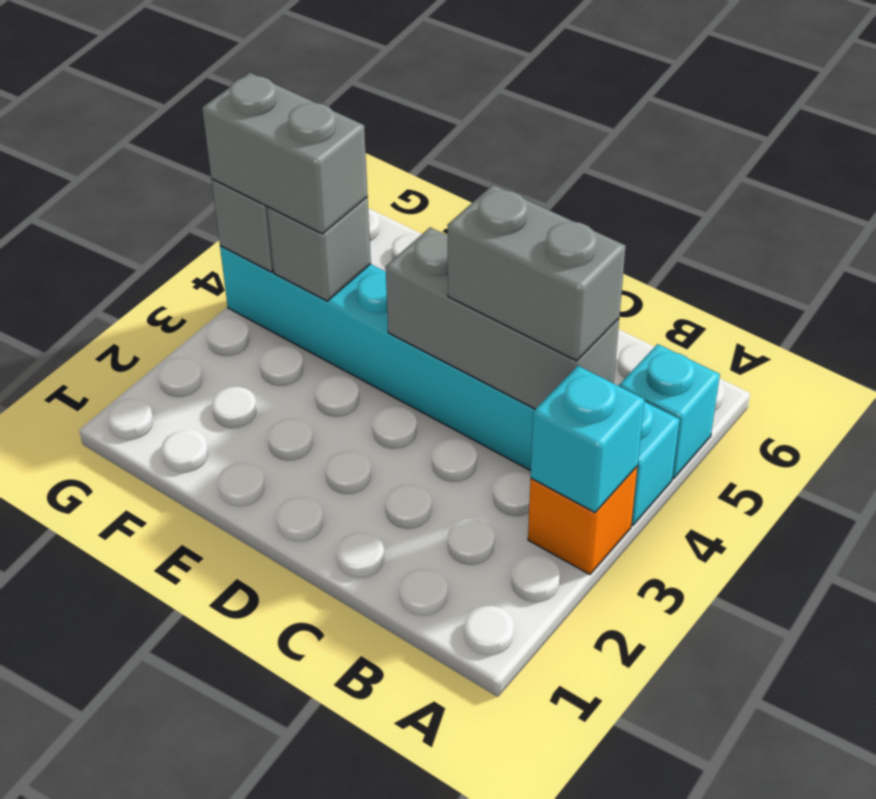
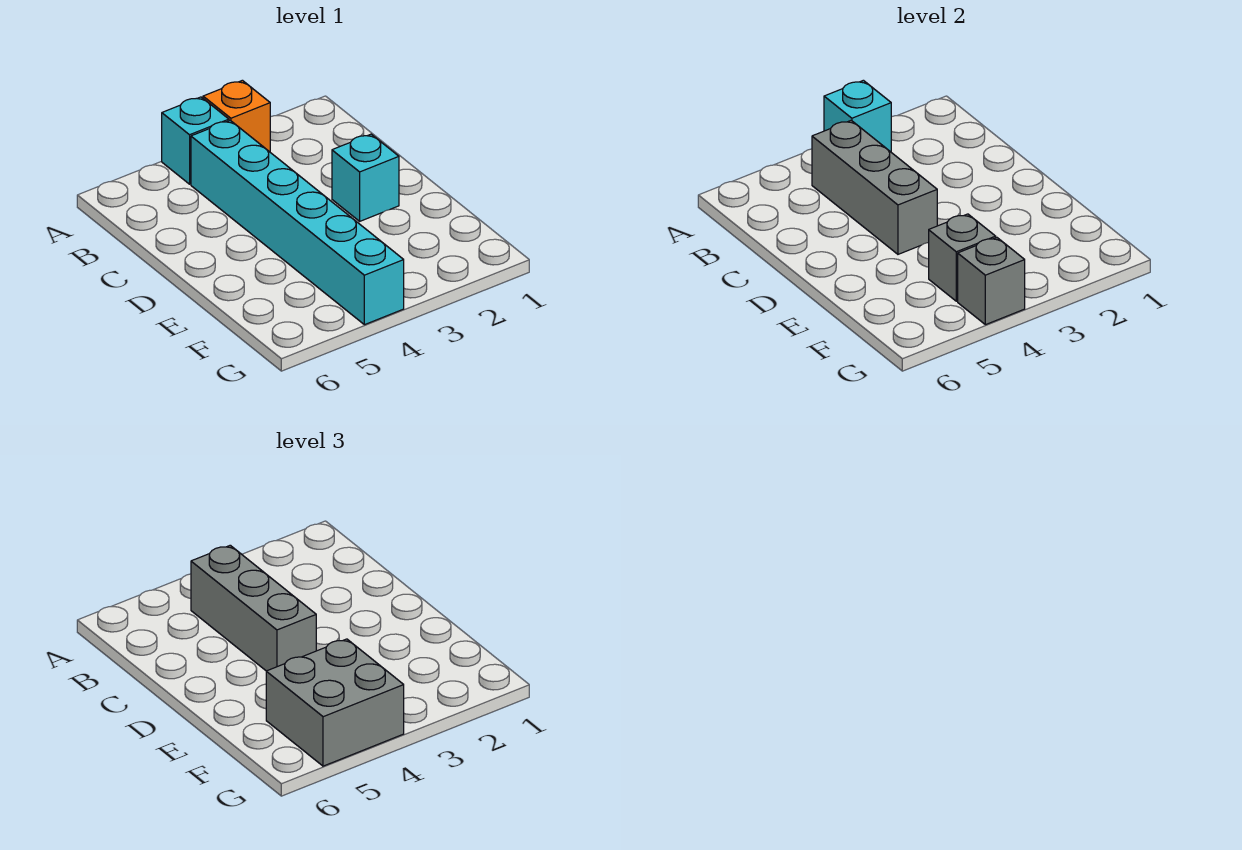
cyan 1x1 brick [619,344,720,479] -> cyan 1x1 brick moved to [332,134,399,221]
grey 1x2 brick [447,185,626,361] -> grey 1x3 brick [191,545,316,671]
grey 1x2 brick [202,73,368,234] -> grey 2x2 brick [266,639,404,766]

